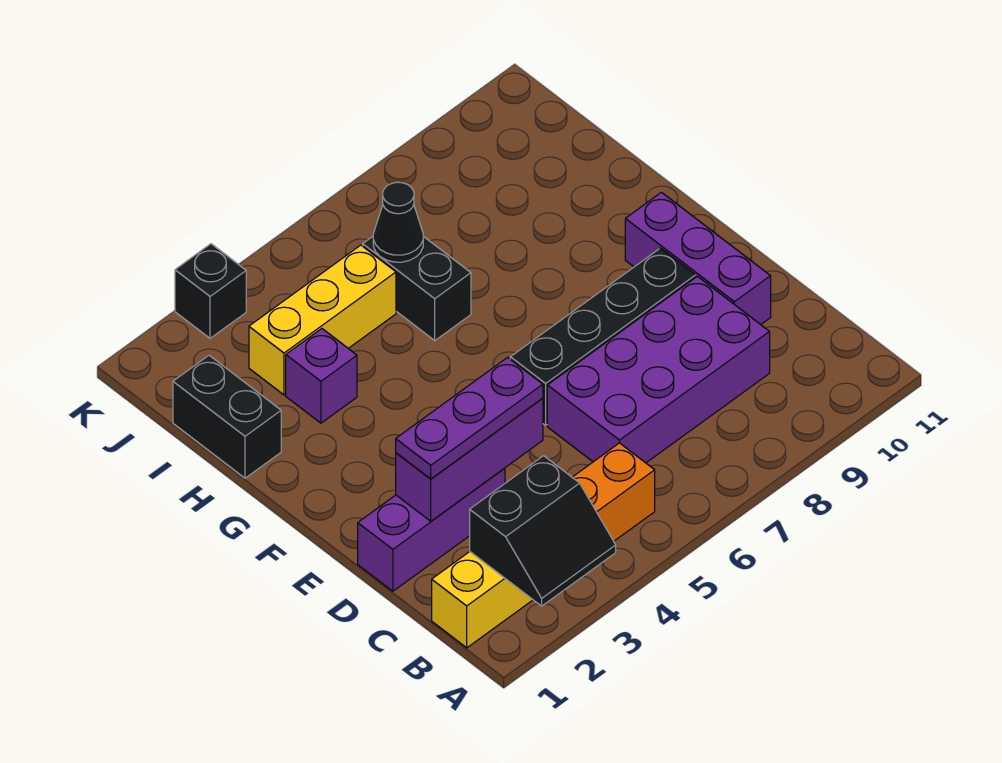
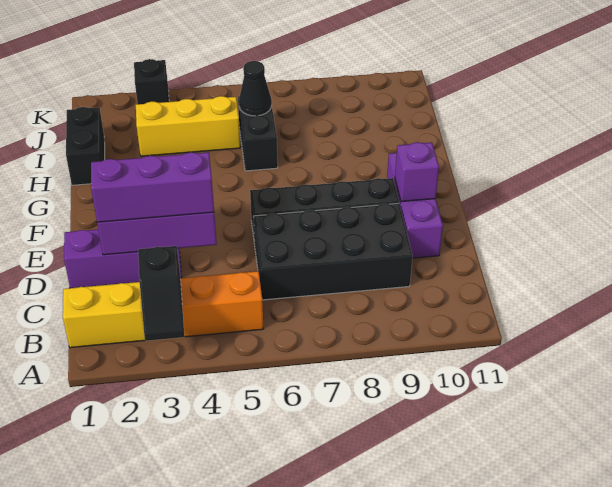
black 2x2 slope [470,456,616,606] -> black 1x2 slope [138,246,184,341]
purple 2x4 brick [547,276,770,463] -> black 2x4 brick [253,203,412,300]
purple 1x3 plate [396,357,543,479] -> purple 1x3 brick [91,152,214,222]
purple 1x1 brick [286,329,357,423] -> purple 1x1 brick moved to [395,142,439,202]

